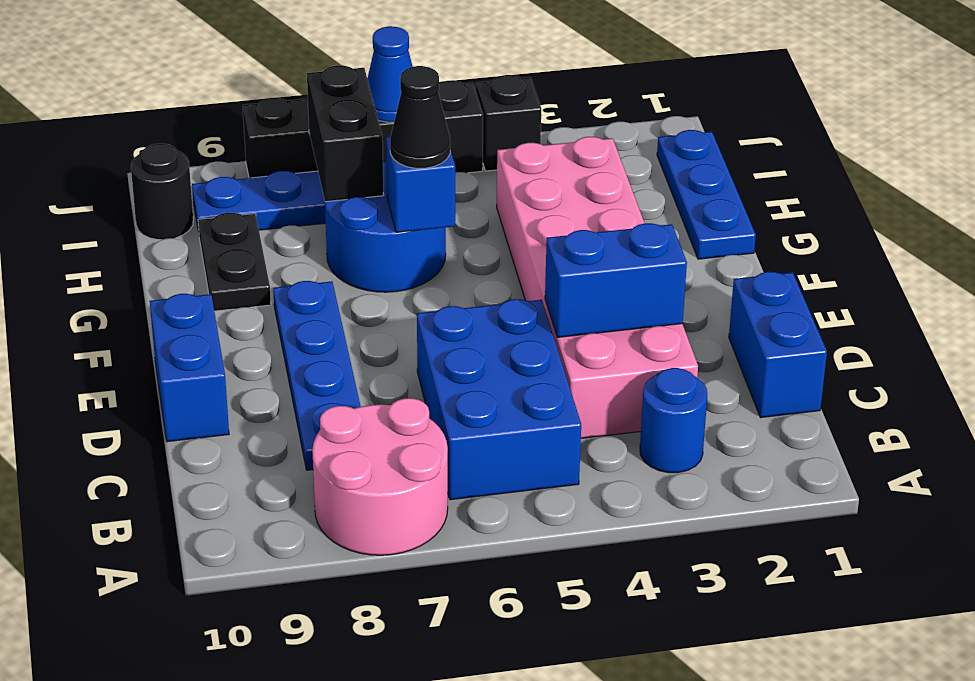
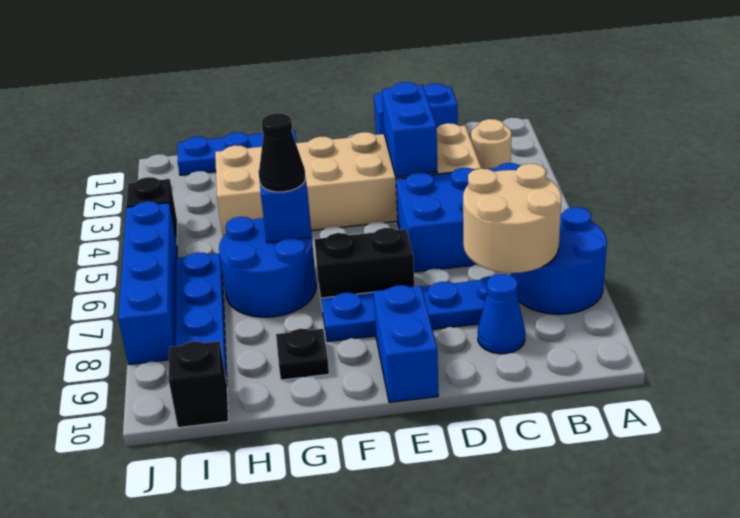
pink 2x2 round brick [312,398,448,555] -> blue 2x2 round brick [510,207,607,314]
blue 1x1 round brick [640,368,707,473] -> tan 1x1 round brick [471,119,511,169]
none -> tan 2x2 round brick [463,164,561,273]
pink 2x6 brick [497,137,698,438] -> tan 2x6 brick [215,123,481,236]
blue 1x2 brick [150,294,229,442] -> blue 1x2 brick turned to [373,285,438,402]
black 1x2 plate [198,213,271,311] -> black 1x1 plate [276,329,329,380]
black 1x2 brick [307,65,384,202] -> black 1x2 brick moved to [314,228,414,305]
black 1x1 round brick [131,144,193,240] -> black 1x1 brick [169,341,228,428]
black 1x4 brick [243,81,483,178] -> blue 1x4 brick [118,201,177,364]
blue 1x1 cone [367,26,413,122] -> blue 1x1 cone moved to [478,274,525,354]

